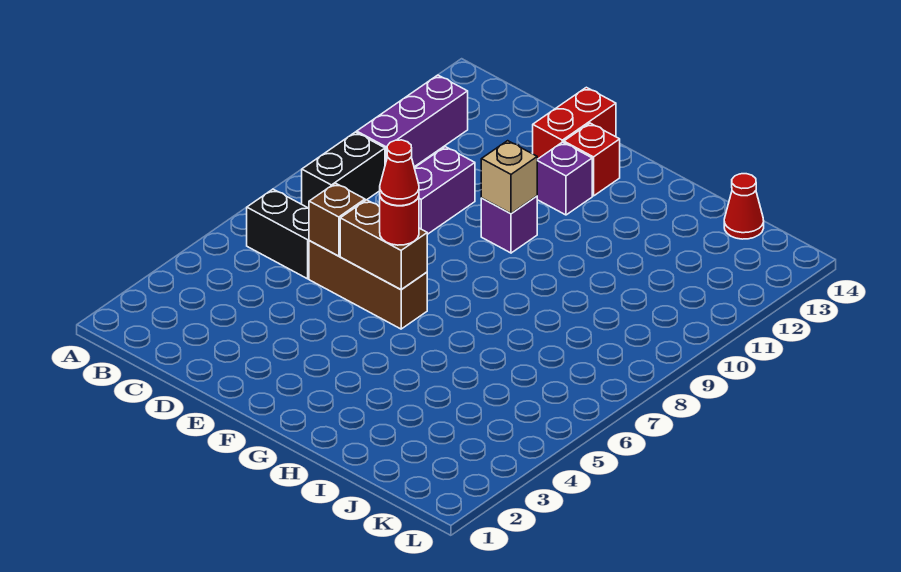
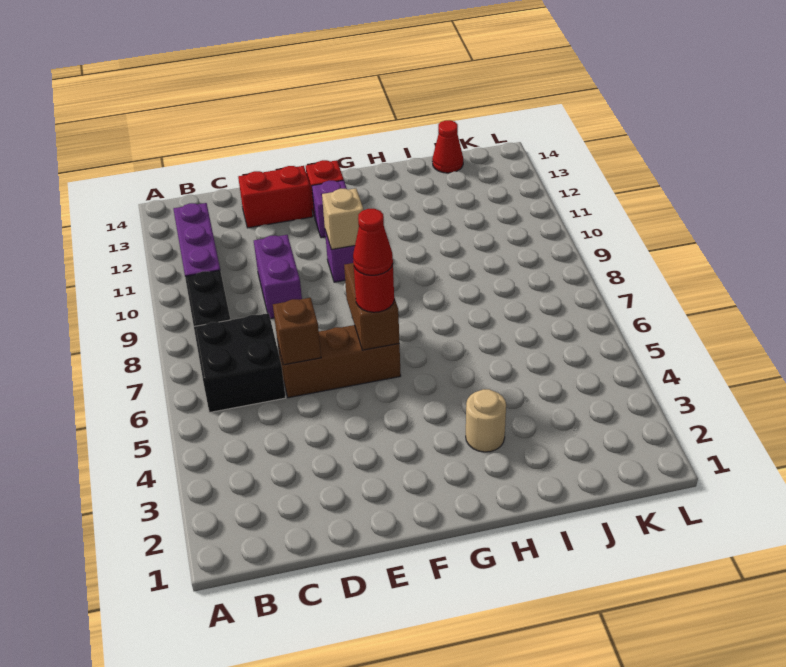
black 1x2 brick [247,189,309,279] -> black 2x2 brick [194,313,286,412]
brown 1x2 brick [340,200,427,290] -> brown 1x2 brick turned to [344,263,399,350]
red 1x2 brick [533,87,616,159] -> red 1x2 brick turned to [238,166,313,228]
none -> tan 1x1 round brick [466,389,506,452]

